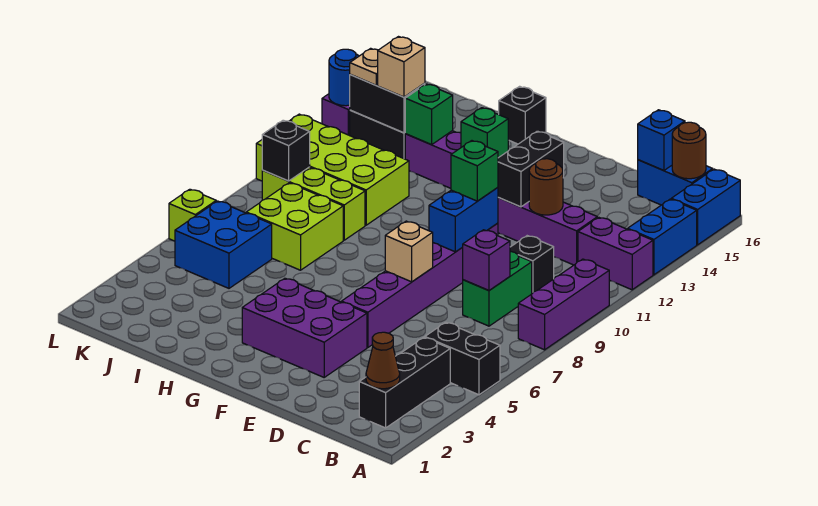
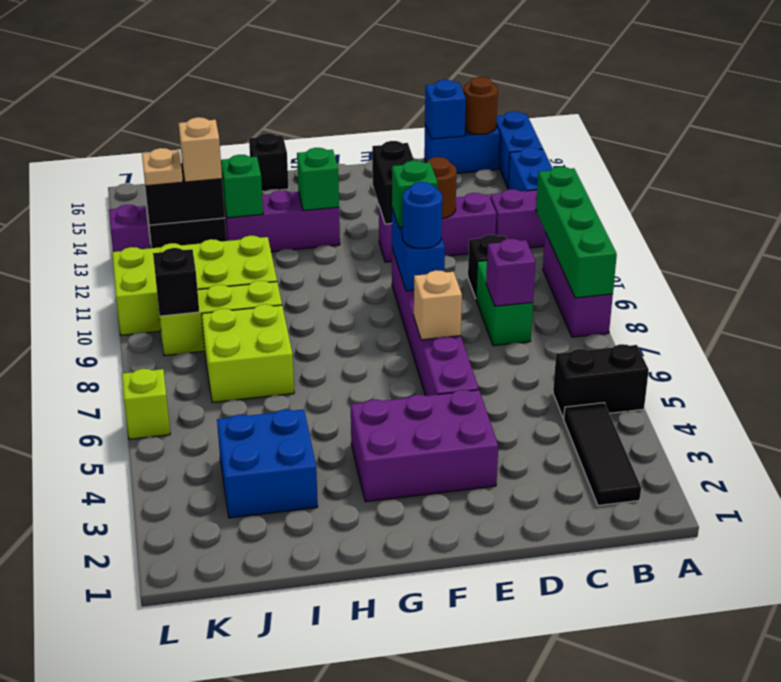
none -> green 1x4 brick [536,167,617,298]
black 1x3 brick [359,337,450,428] -> black 1x3 tile [564,403,641,506]
brown 1x1 cone [366,332,400,389] -> none
blue 2x2 brick [175,201,272,288] -> blue 2x2 brick moved to [217,409,318,518]
blue 1x1 round brick [329,49,359,106] -> blue 1x1 round brick moved to [402,182,442,248]

